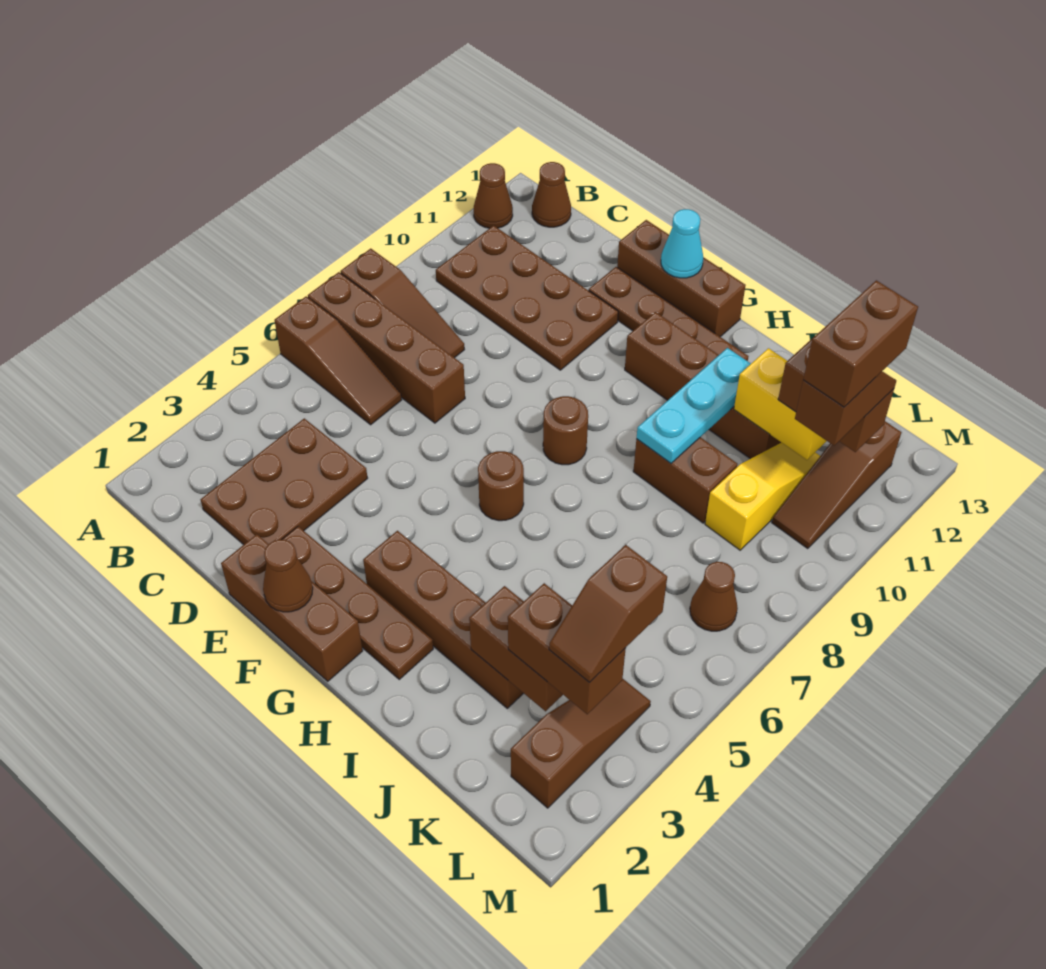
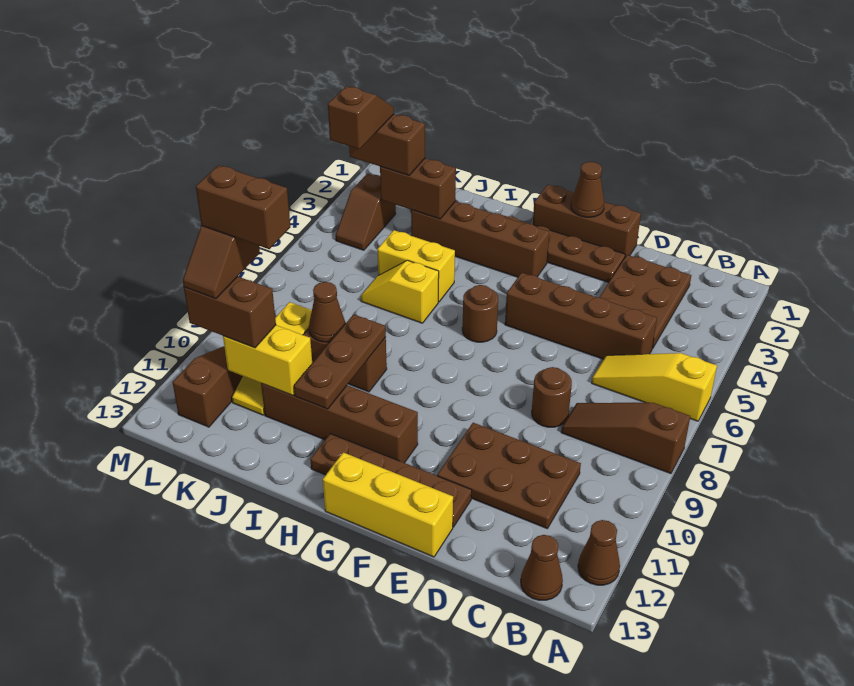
brown 1x3 slope [274,296,402,425] -> yellow 1x3 slope [592,353,717,421]
brown 1x4 brick [308,272,465,423] -> brown 1x4 brick moved to [505,273,657,359]
brown 2x4 plate [436,225,618,370] -> brown 2x3 plate [437,423,581,529]
brown 1x3 brick [617,220,746,337] -> yellow 1x3 brick [323,452,453,557]
cyan 1x1 cone [661,209,703,278] -> none
brown 1x1 round brick [543,396,588,465] -> brown 1x1 round brick moved to [532,367,572,427]
none -> yellow 1x2 brick [377,230,455,302]
none -> yellow 1x2 slope [361,260,439,323]
cyan 1x3 plate [637,348,751,463] -> brown 1x3 plate [294,314,386,409]
brown 1x3 slope [511,679,651,808] -> brown 1x2 slope [336,174,396,250]
brown 1x1 cone [690,562,738,631] -> brown 1x1 cone moved to [309,282,345,342]
brown 1x2 brick [803,280,918,407] -> brown 1x2 brick turned to [196,165,290,249]

